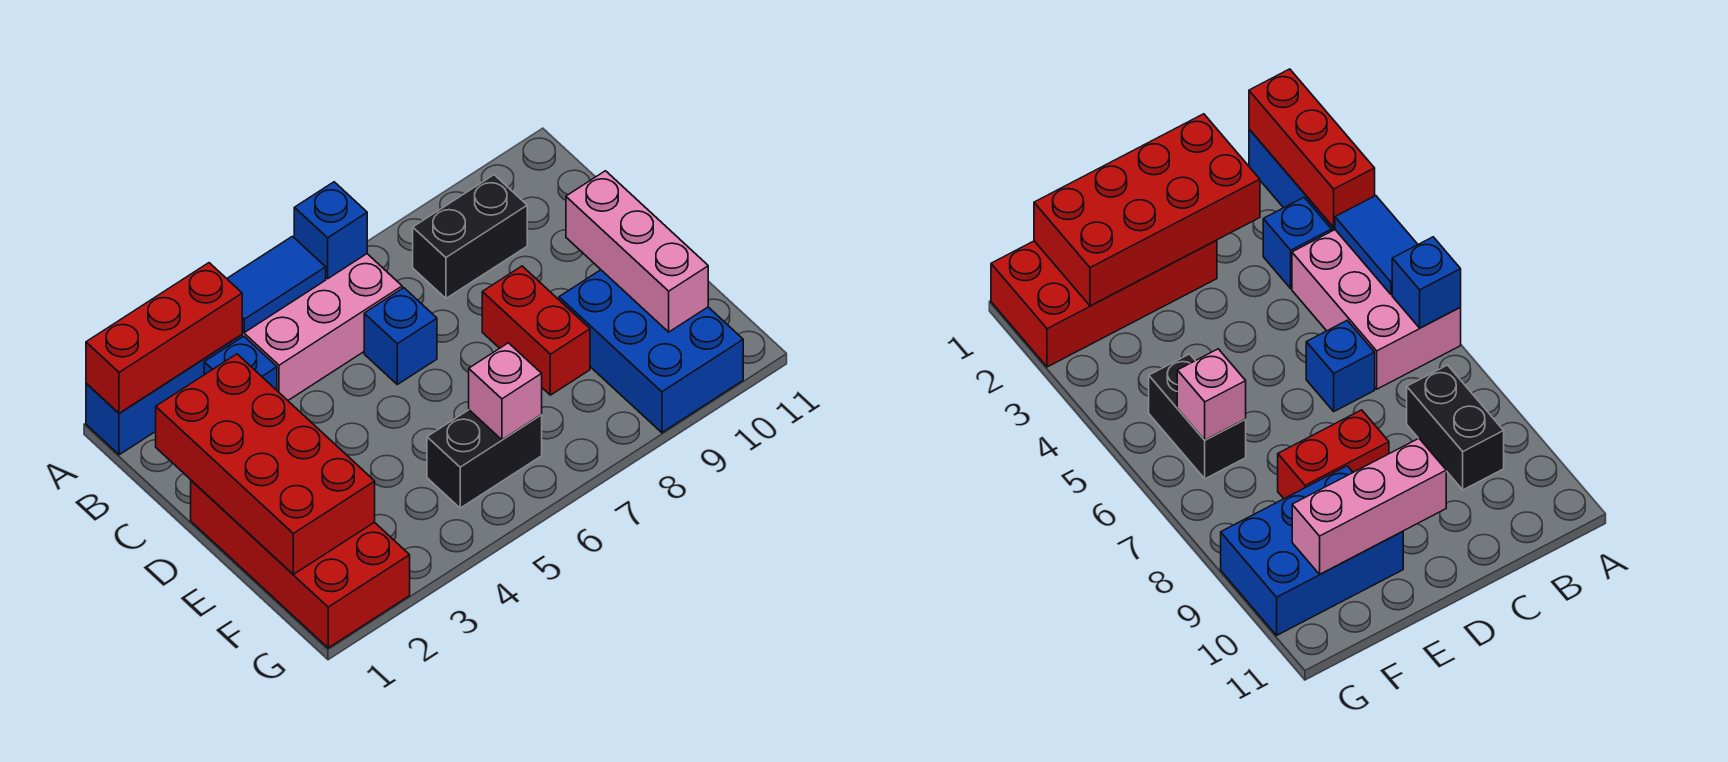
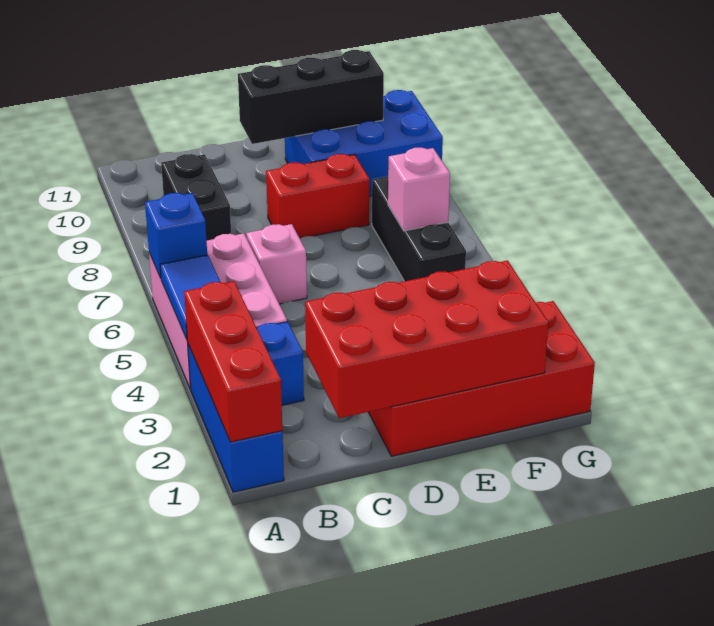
blue 1x1 brick [364,288,437,384] -> pink 1x1 brick [246,224,307,304]
pink 1x3 brick [566,171,708,332] -> black 1x3 brick [238,50,384,144]
black 1x2 brick [427,410,542,508] -> black 1x3 brick [372,176,466,281]

